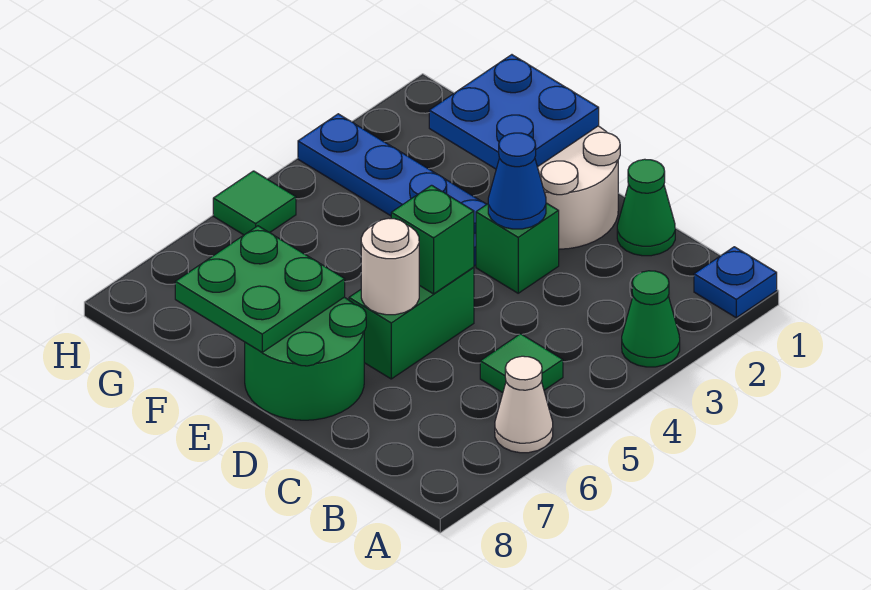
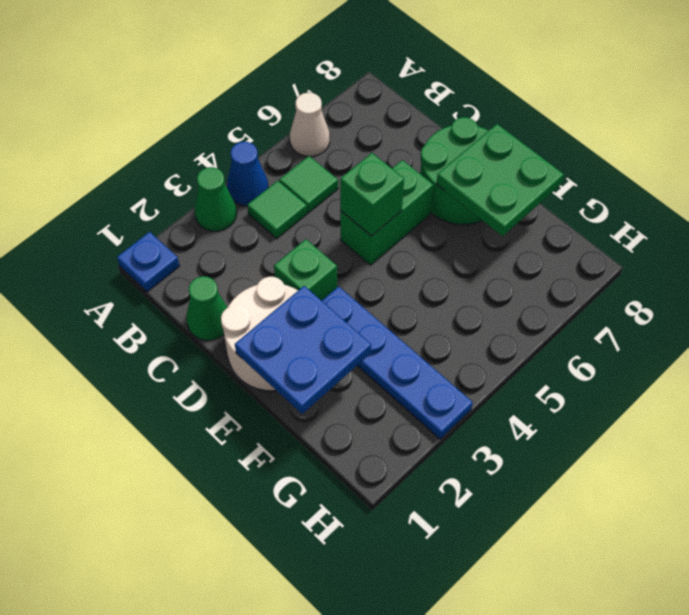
blue 1x1 cone [488,133,546,229] -> blue 1x1 cone moved to [227,142,268,206]
white 1x1 round brick [361,218,419,315] -> none
green 1x1 tile [213,171,296,235] -> green 1x1 tile moved to [247,181,307,239]

